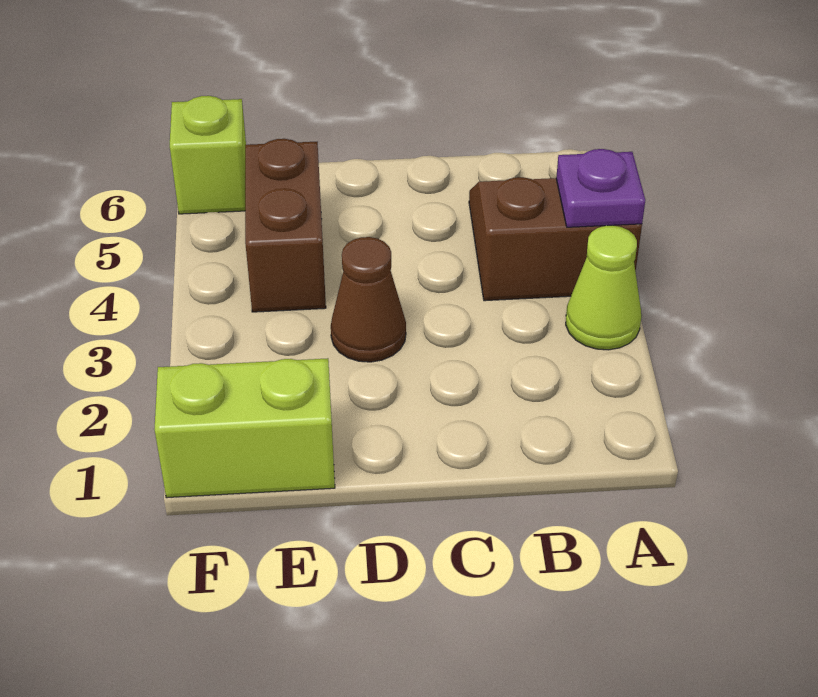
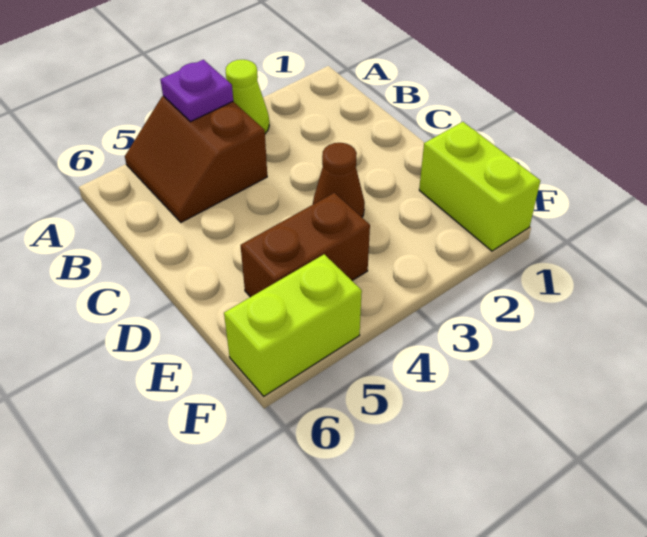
lime 1x1 brick [170,96,246,214] -> lime 1x2 brick [224,254,362,396]

